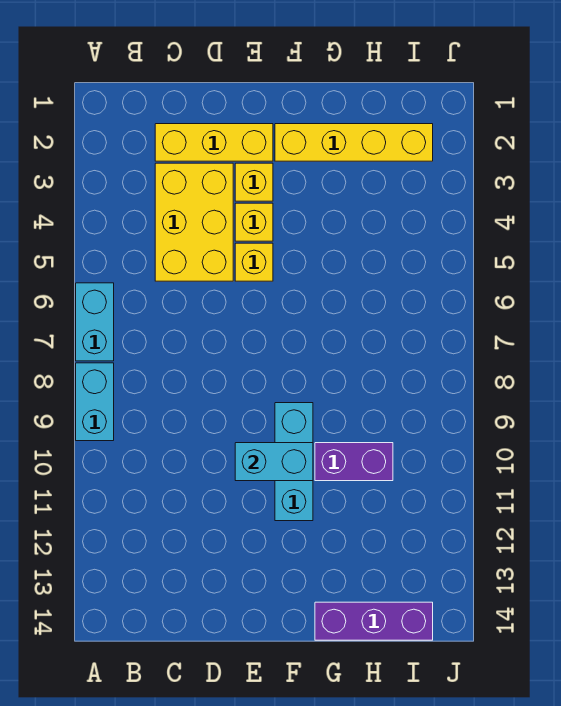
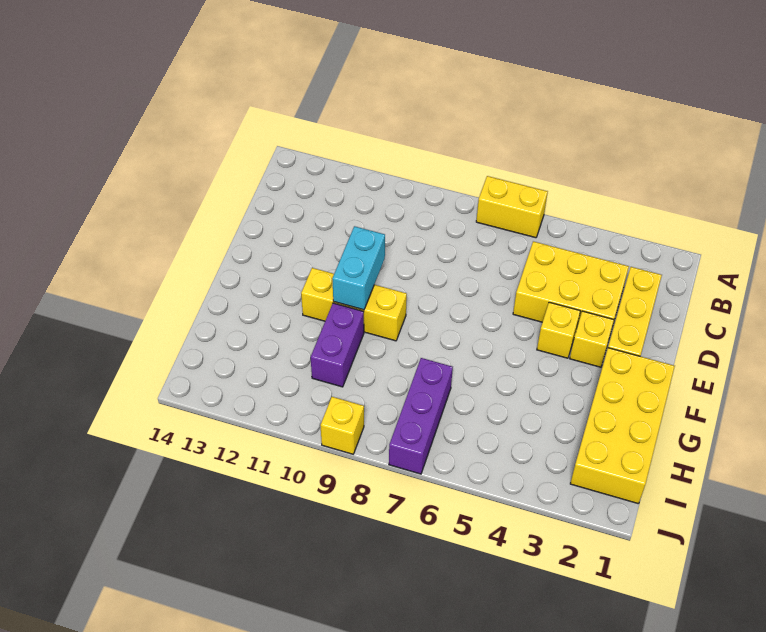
cyan 1x2 brick [76,283,114,361] -> yellow 1x2 brick [476,176,548,238]
cyan 1x2 brick [76,363,114,441] -> none
yellow 1x1 brick [235,243,273,281] -> yellow 1x1 brick moved to [320,397,364,454]
yellow 1x4 brick [275,124,433,161] -> yellow 2x4 brick [570,348,675,504]
cyan 1x3 brick [275,403,313,521] -> yellow 1x3 brick [301,268,407,341]
purple 1x3 brick [315,602,433,640] -> purple 1x3 brick moved to [389,358,453,474]

